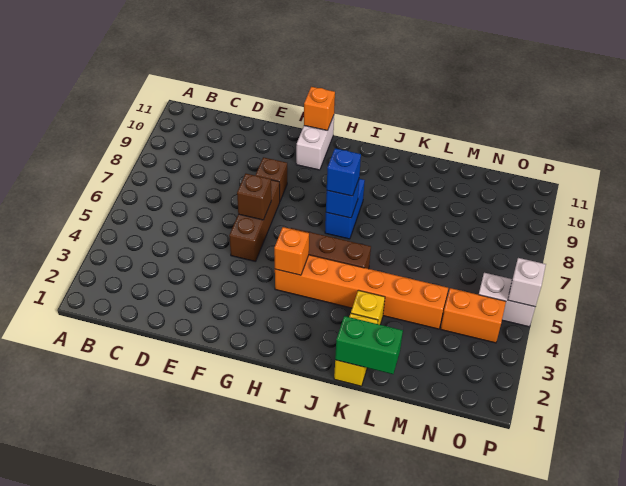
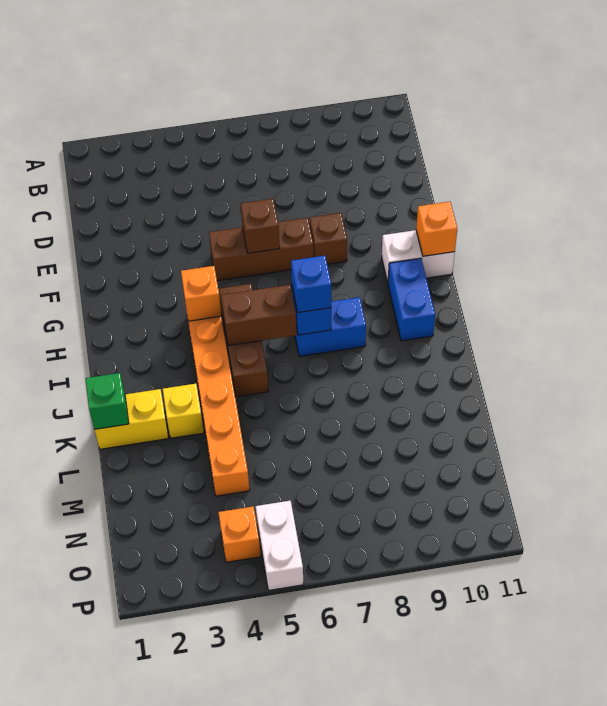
none -> blue 1x2 brick [388,258,435,341]
none -> brown 1x2 brick [221,285,297,346]
green 1x2 brick [335,316,403,374] -> green 1x1 brick [85,373,129,429]
orange 1x2 brick [441,288,506,343] -> orange 1x1 brick [218,507,261,562]
white 1x1 brick [508,258,546,307] -> none

